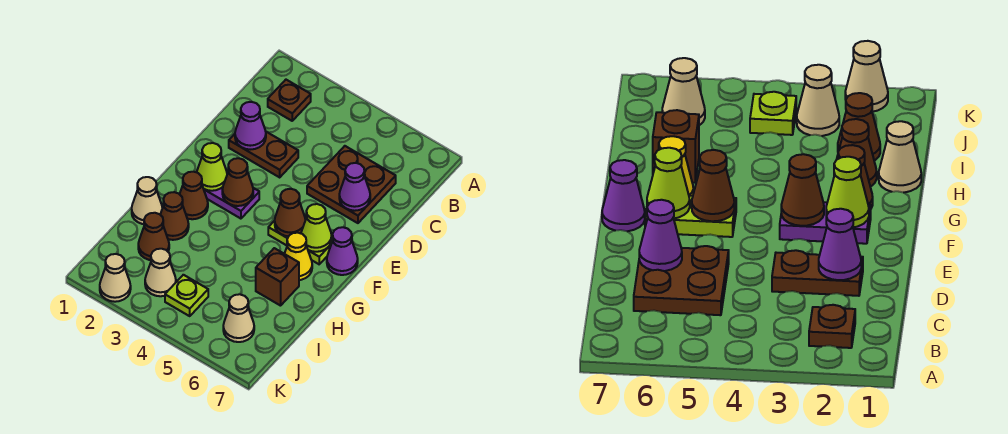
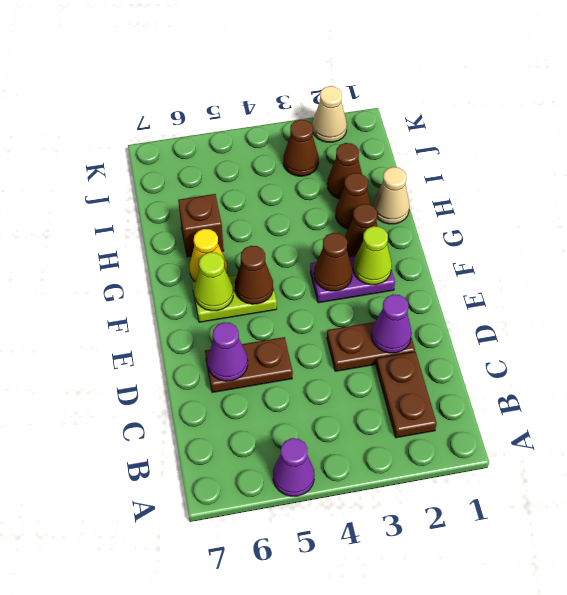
brown 1x1 plate [268,80,311,121] -> brown 1x2 plate [376,352,437,438]
brown 2x2 plate [307,146,396,223] -> brown 1x2 plate [205,337,293,392]
purple 1x1 cone [327,227,358,275] -> purple 1x1 cone moved to [273,438,315,496]
tan 1x1 cone [145,249,176,296] -> brown 1x1 cone [283,120,319,176]
lime 1x1 plate [165,275,208,316] -> none
tan 1x1 cone [223,294,254,342] -> none

